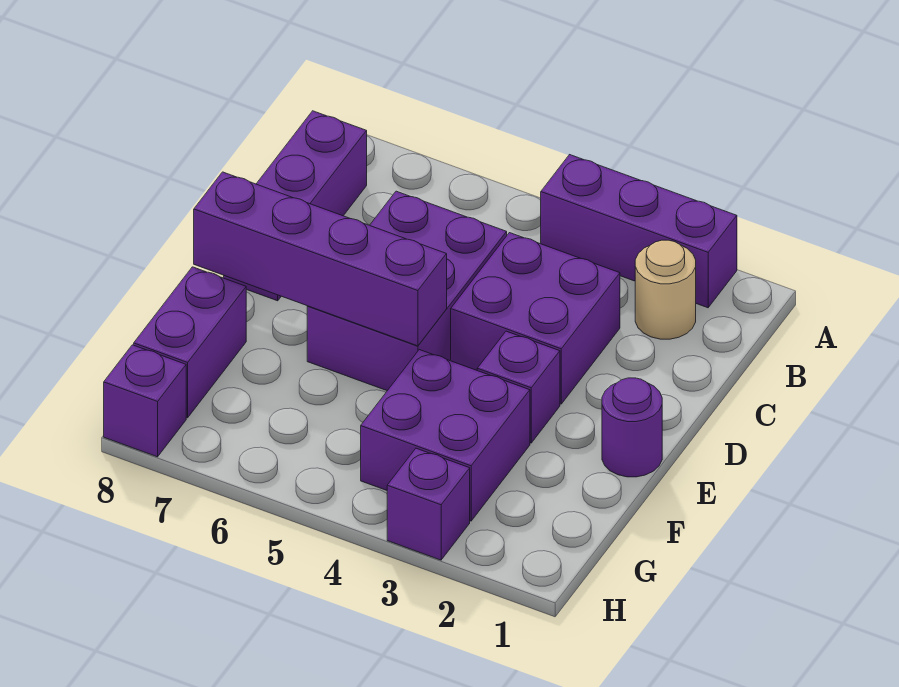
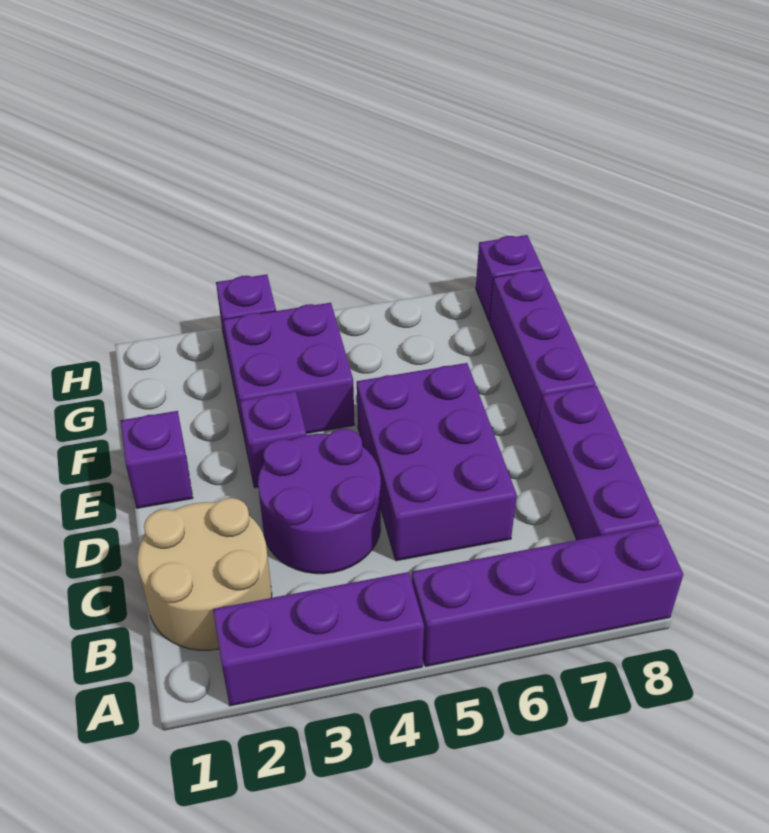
tan 1x1 round brick [635,240,696,339] -> tan 2x2 round brick [137,498,272,650]
purple 2x2 brick [451,233,620,404] -> purple 2x2 round brick [258,429,381,574]
purple 1x1 round brick [602,378,662,477] -> purple 1x1 brick [120,411,193,508]
purple 1x4 brick [194,172,447,346] -> purple 1x4 brick moved to [412,525,683,666]
purple 1x2 brick [134,267,246,418] -> purple 1x3 brick [490,270,596,438]

